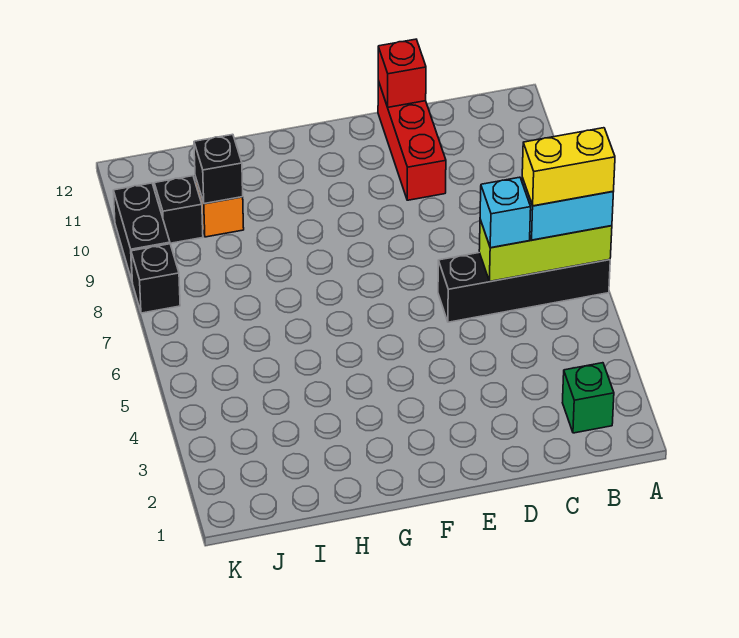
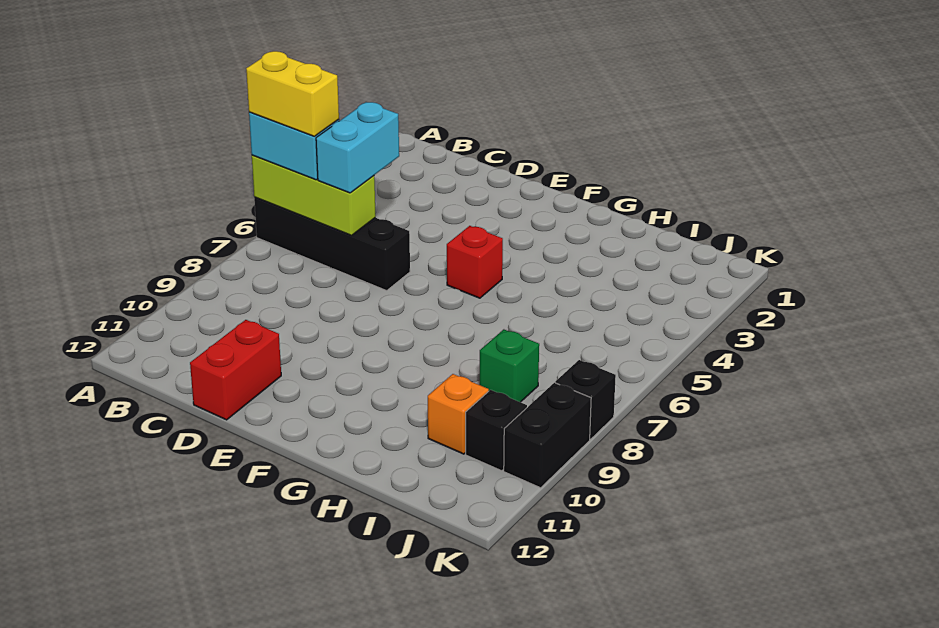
green 1x1 brick [562,363,614,433] -> green 1x1 brick moved to [480,329,539,402]
cyan 1x1 brick [480,177,531,248] -> cyan 1x2 brick [316,102,399,193]
red 1x3 brick [378,81,446,200] -> red 1x2 brick [190,320,281,420]
red 1x1 brick [378,39,426,107] -> red 1x1 brick moved to [447,226,503,298]
black 1x1 brick [194,134,243,204] -> none

